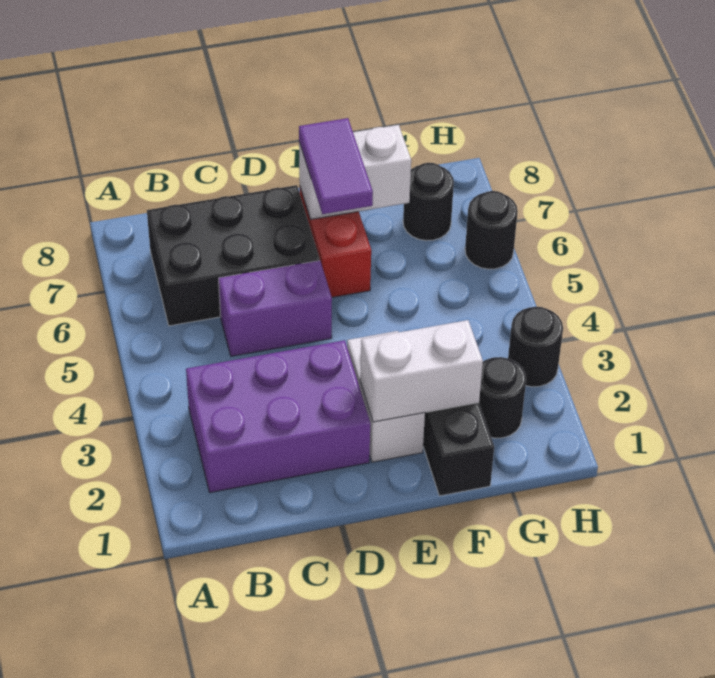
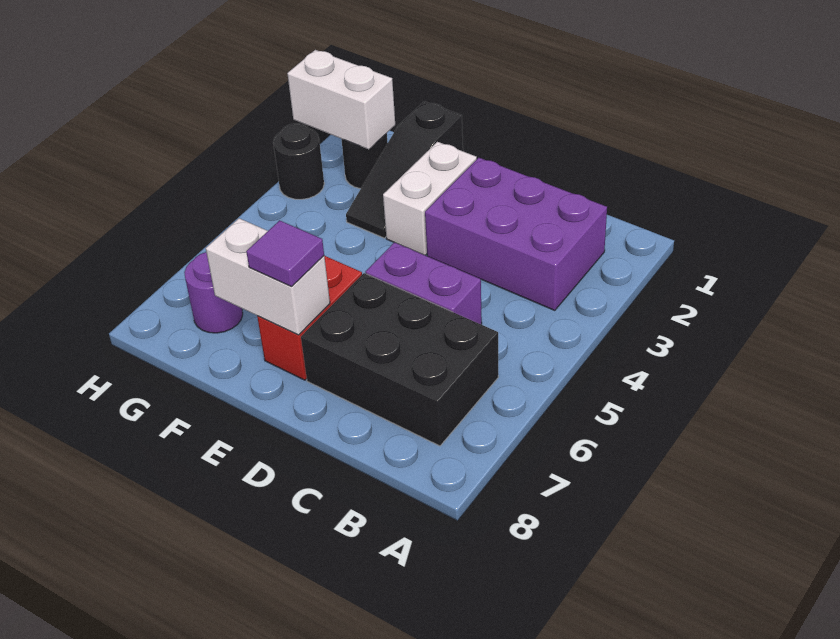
white 1x2 brick [360,320,483,422] -> white 1x2 brick moved to [287,50,395,149]
purple 1x2 tile [299,118,373,214] -> purple 1x1 tile [246,220,324,287]
black 1x1 round brick [403,163,454,241] -> purple 1x1 round brick [184,252,243,333]
black 1x1 round brick [465,191,518,269] -> none

